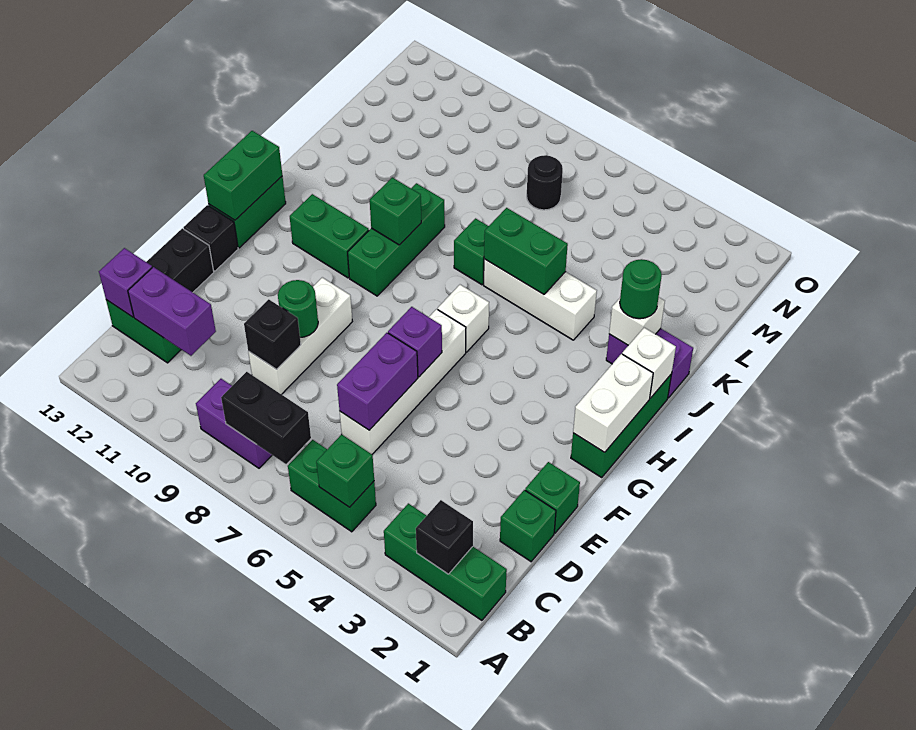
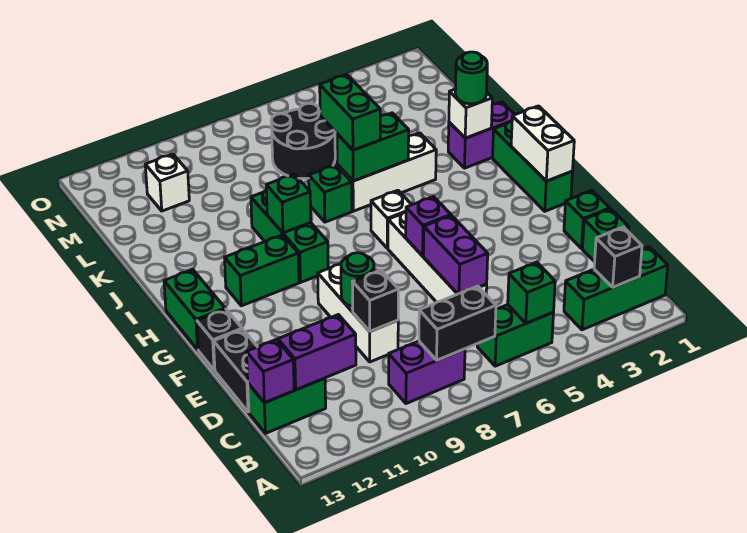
green 1x2 brick [204,131,282,220] -> green 1x2 brick moved to [320,75,380,150]
white 1x1 brick [622,328,676,398] -> white 1x1 brick moved to [145,154,189,211]
black 1x1 round brick [527,155,563,210] -> black 2x2 round brick [271,103,335,178]

